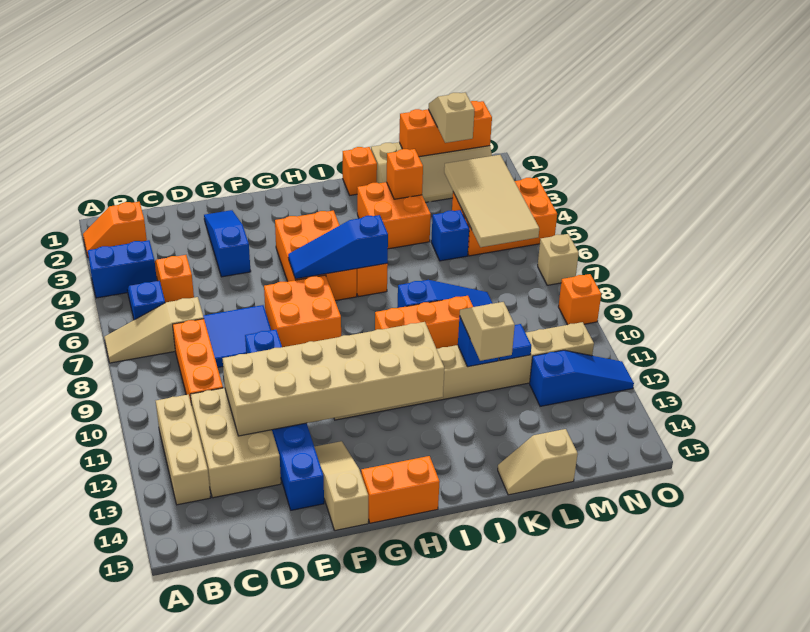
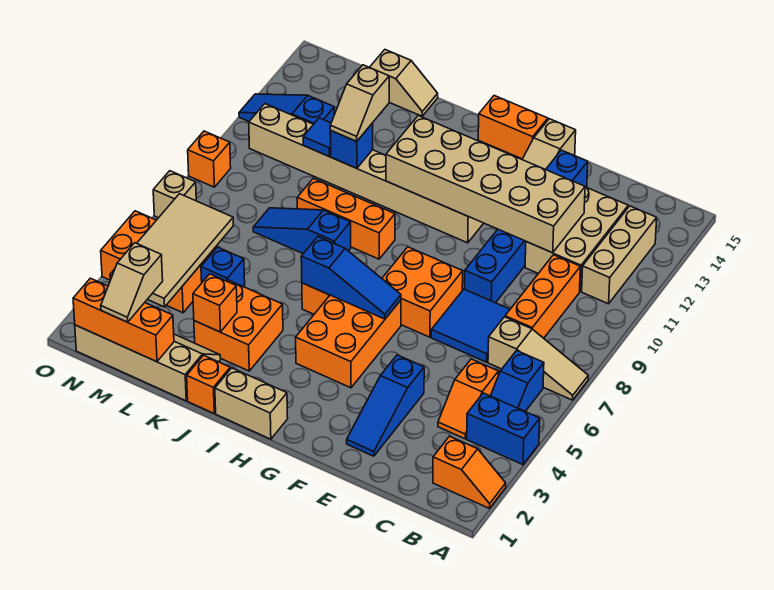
none -> tan 1x2 brick [215,368,288,439]

